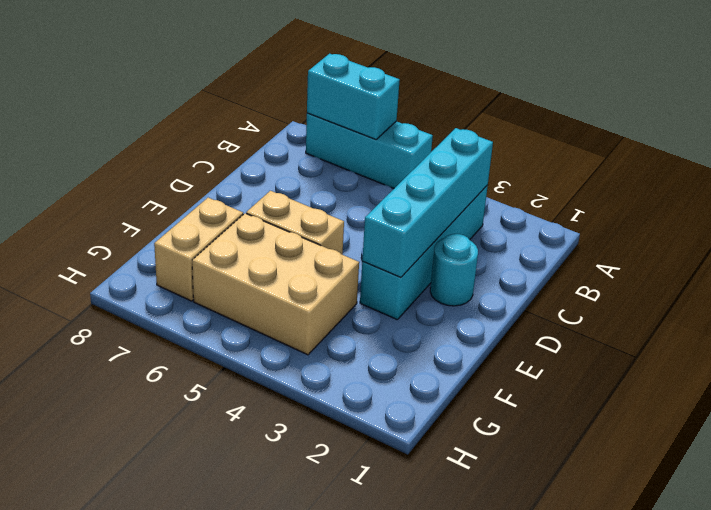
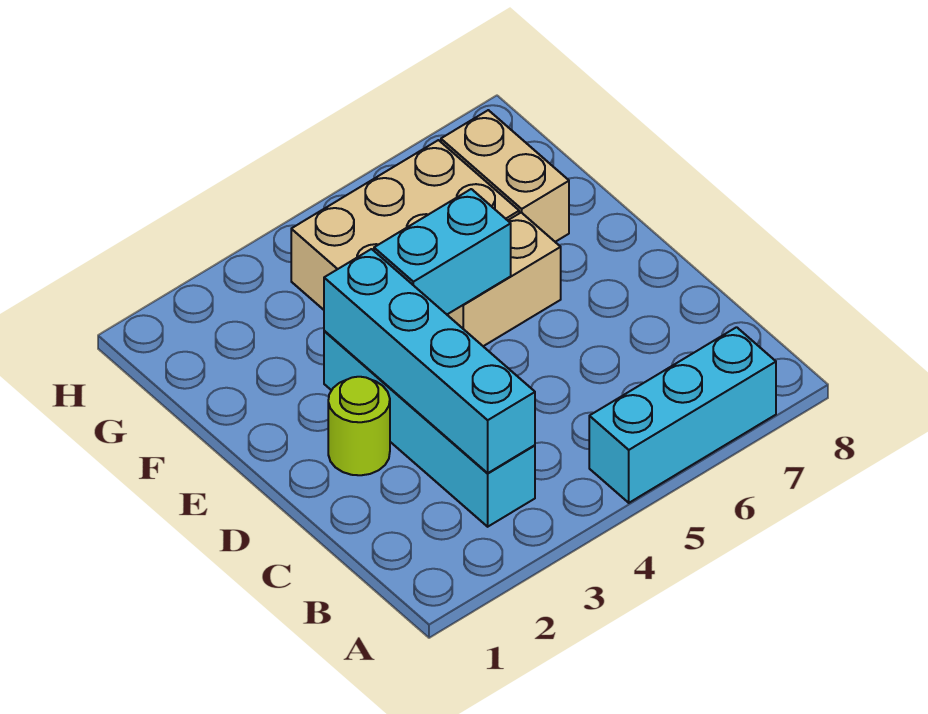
cyan 1x2 brick [307,54,400,139] -> cyan 1x2 brick moved to [374,189,511,314]
cyan 1x1 round brick [430,234,478,306] -> lime 1x1 round brick [328,377,390,475]

